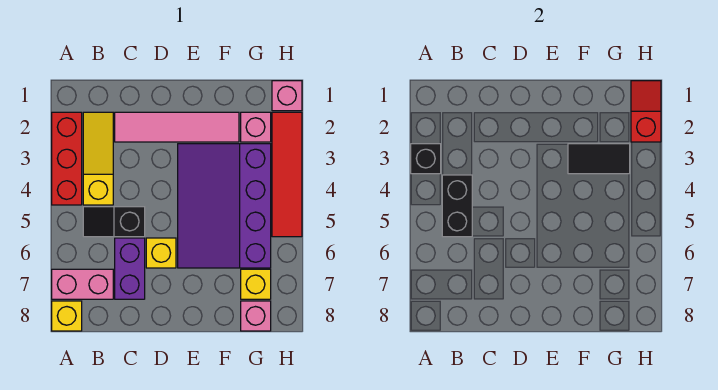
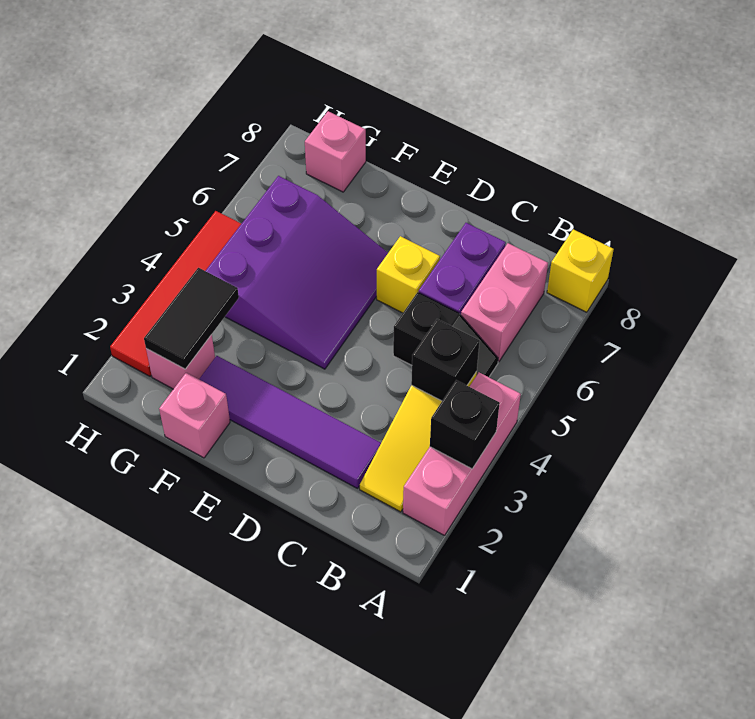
red 1x3 brick [52,112,82,205] -> pink 1x3 brick [403,373,521,535]
pink 1x2 brick [52,269,113,299] -> pink 1x2 brick turned to [461,243,548,362]
black 1x2 brick [442,175,472,237] -> black 1x1 brick [411,319,480,401]
pink 1x4 tile [115,112,239,142] -> purple 1x4 tile [199,356,381,488]
purple 3x4 slope [178,144,271,268] -> purple 3x3 slope [206,176,388,369]
black 1x2 tile [568,144,630,174] -> black 1x2 tile turned to [144,268,239,369]
yellow 1x1 brick [241,269,271,299] -> none
pink 1x1 brick [272,81,302,111] -> pink 1x1 brick moved to [159,373,230,458]
red 1x2 slope [631,81,661,142] -> none

